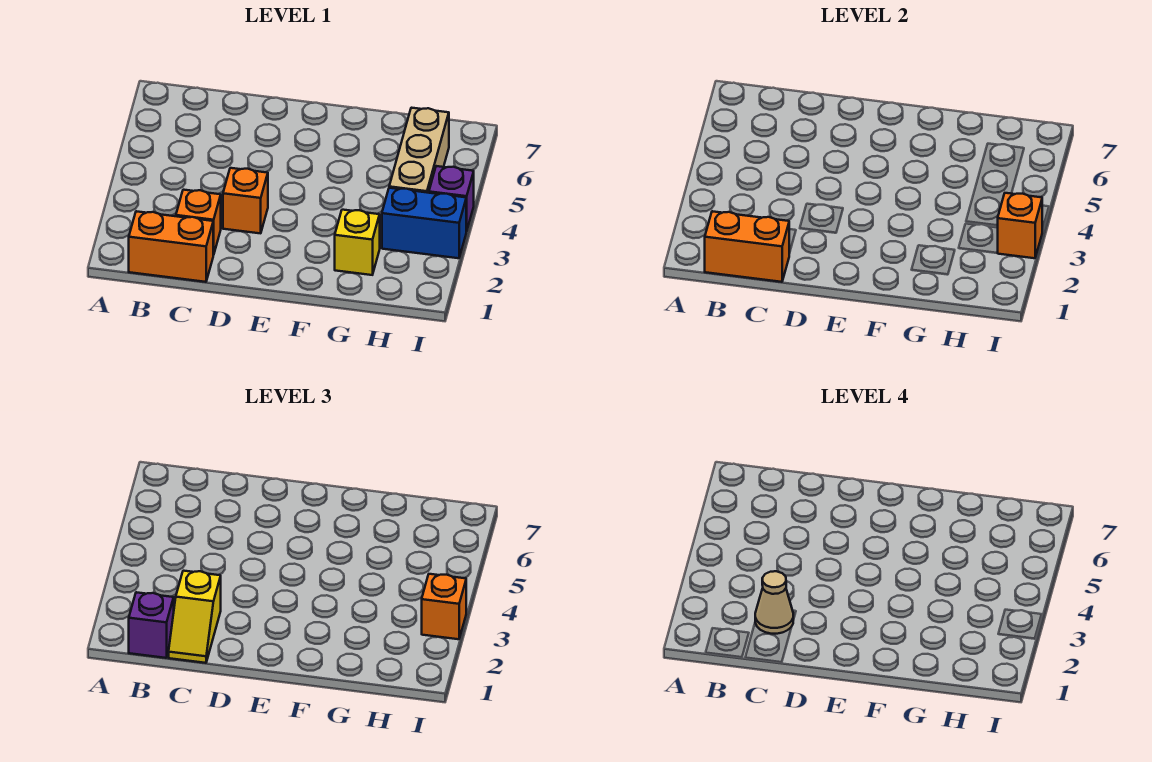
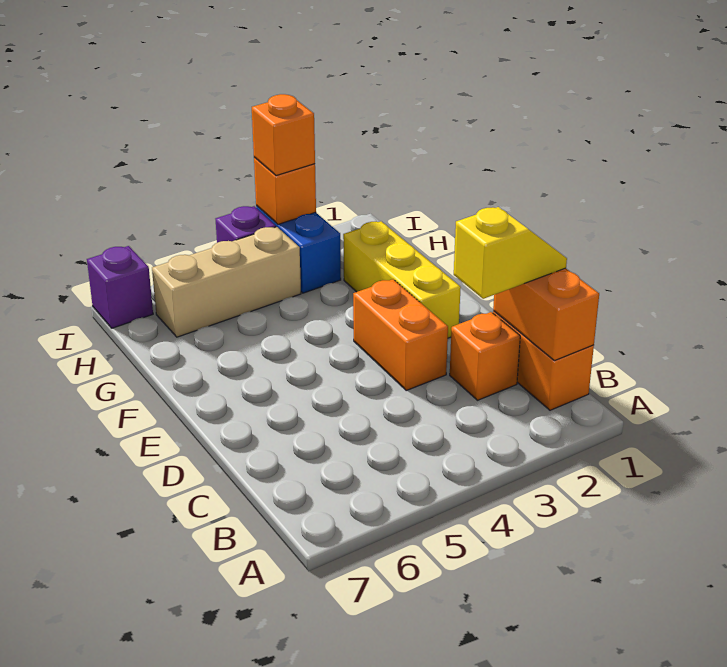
purple 1x1 brick [129,592,174,658] -> purple 1x1 brick moved to [87,246,153,328]
tan 1x1 cone [755,571,793,634] -> none
orange 1x1 brick [223,168,268,233] -> orange 1x2 brick [353,279,448,390]
yellow 1x1 brick [335,210,380,275] -> yellow 1x3 brick [343,221,461,338]

